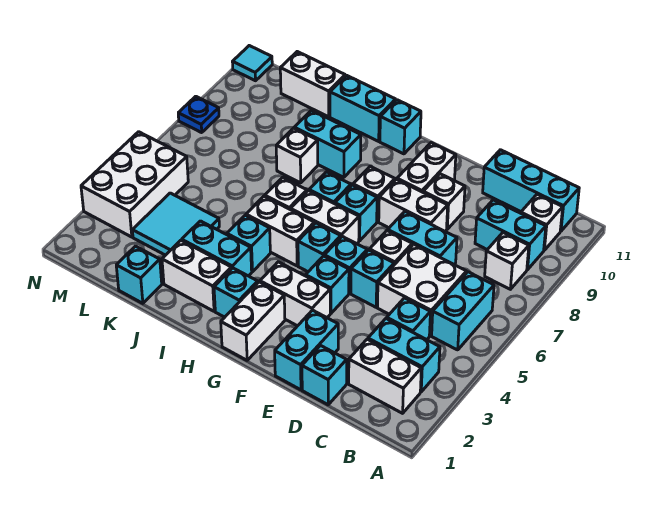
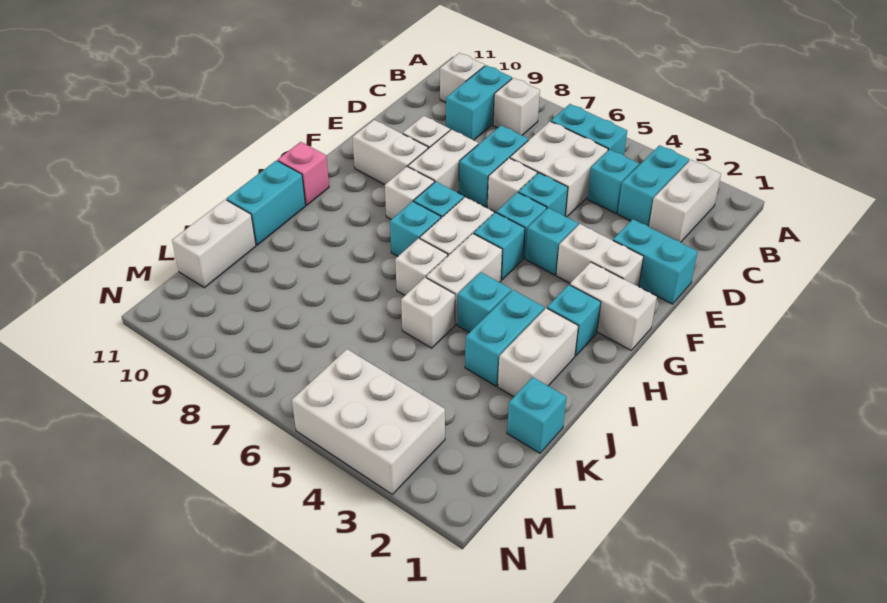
cyan 1x3 brick [483,150,579,231] -> none
cyan 1x1 brick [302,346,347,405] -> none
white 1x2 brick [260,262,330,326] -> white 1x2 brick turned to [556,224,644,287]
cyan 1x1 brick [380,100,421,154] -> pink 1x1 brick [278,142,329,205]
cyan 1x2 brick [294,110,361,177] -> none
white 1x1 brick [276,128,318,183] -> white 1x1 brick moved to [401,277,455,348]
cyan 2x2 tile [132,193,219,255] -> none
blue 1x1 plate [178,96,219,133] -> none
cyan 1x1 tile [233,46,272,81] -> none

